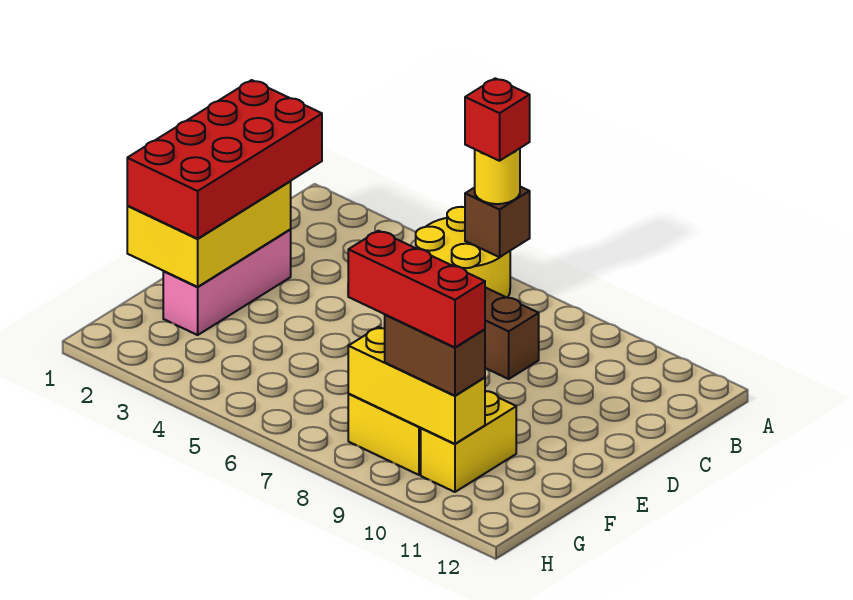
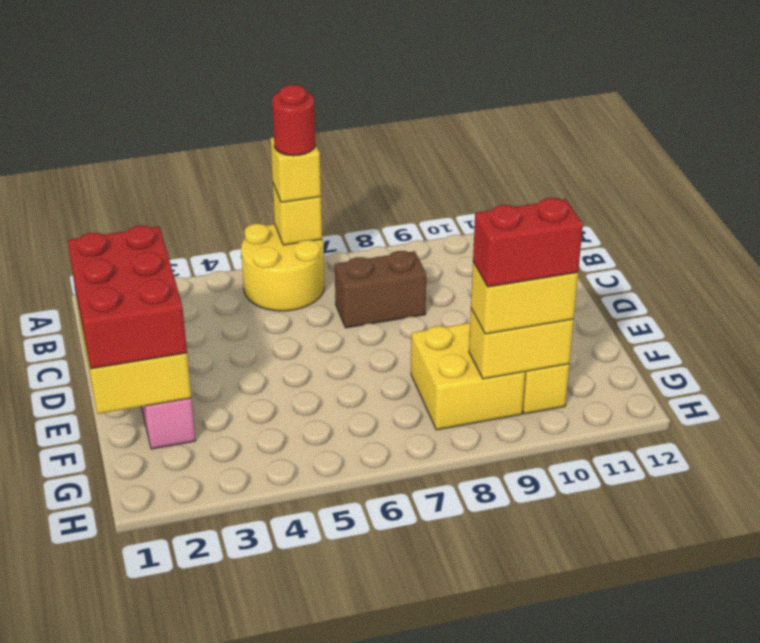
brown 1x1 brick [465,187,530,257] -> yellow 1x1 brick [273,184,322,245]
yellow 1x1 round brick [475,149,520,204] -> yellow 1x1 brick [270,138,321,202]
red 1x1 brick [465,78,530,161] -> red 1x1 round brick [272,85,315,156]
red 2x4 brick [127,80,322,239] -> red 2x3 brick [68,226,187,369]
yellow 1x3 brick [348,327,485,444] -> yellow 1x2 brick [469,309,574,379]
red 1x3 brick [348,231,485,347] -> red 1x2 brick [473,198,583,287]
brown 1x2 brick [385,315,485,396] -> yellow 1x2 brick [471,262,578,334]

